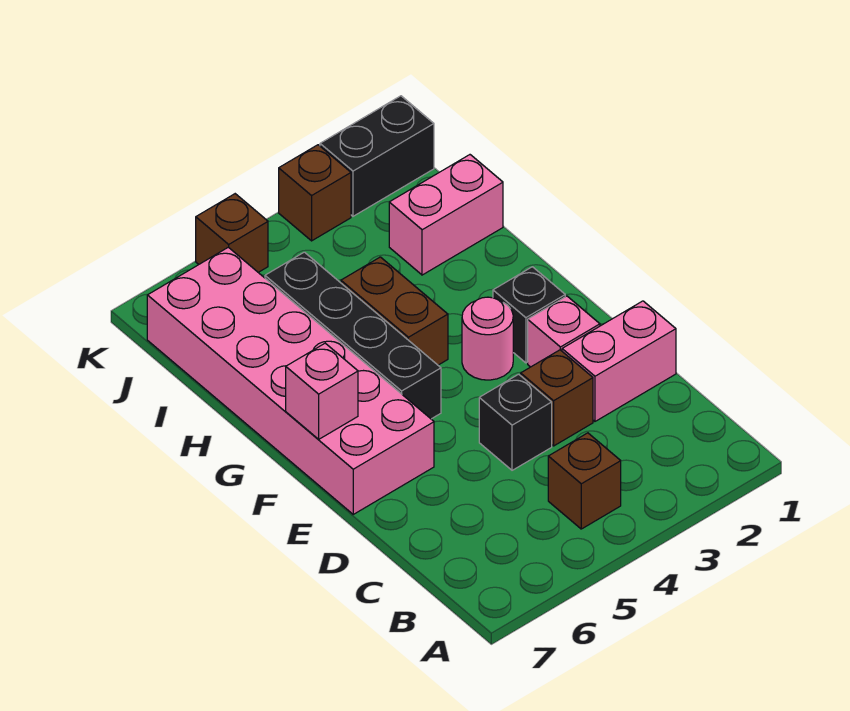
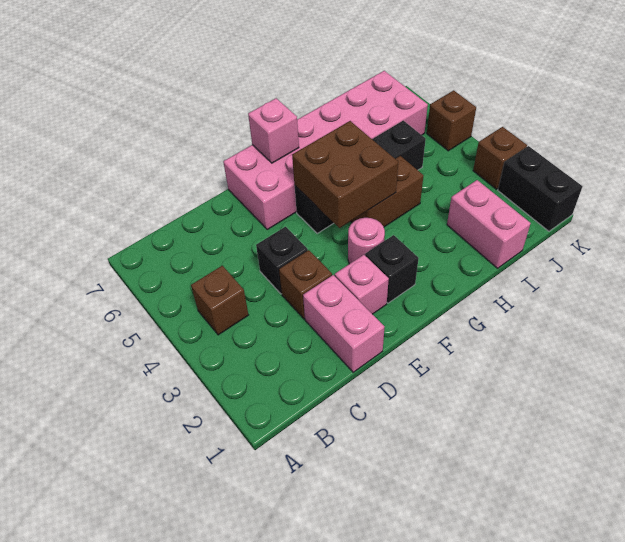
none -> brown 2x2 brick [292,121,398,228]

